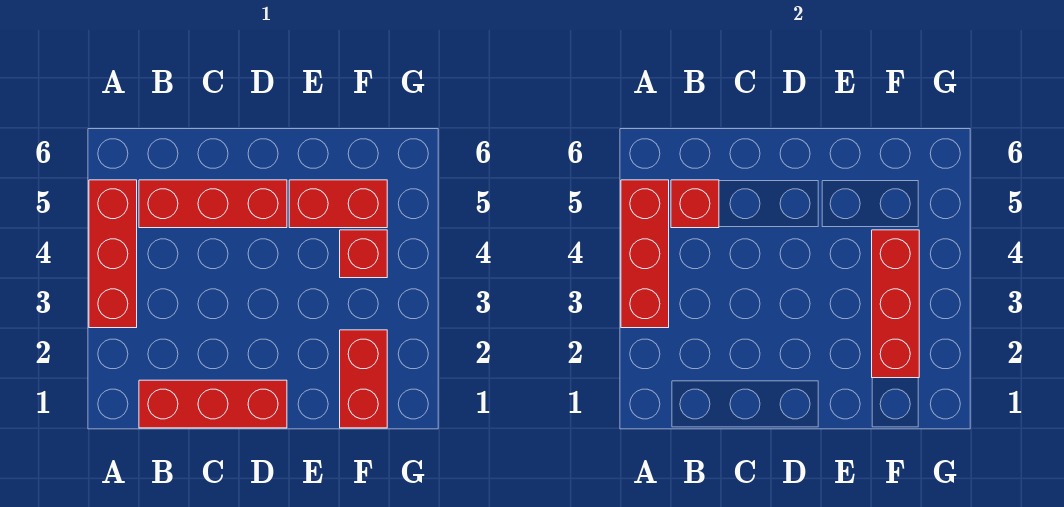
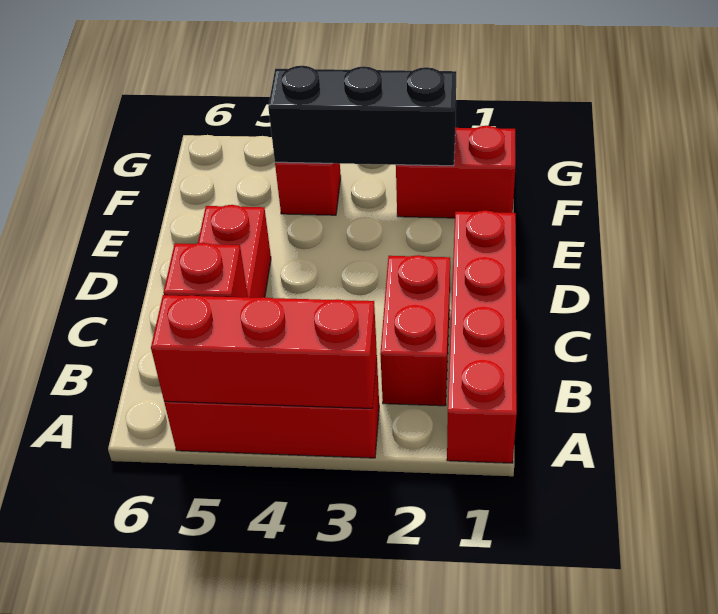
red 1x3 brick [139,380,287,428] -> red 1x4 brick [447,210,517,463]
red 1x2 brick [289,180,387,228] -> red 1x2 brick moved to [380,255,450,406]
red 1x3 brick [872,230,919,378] -> black 1x3 brick [268,66,456,166]

